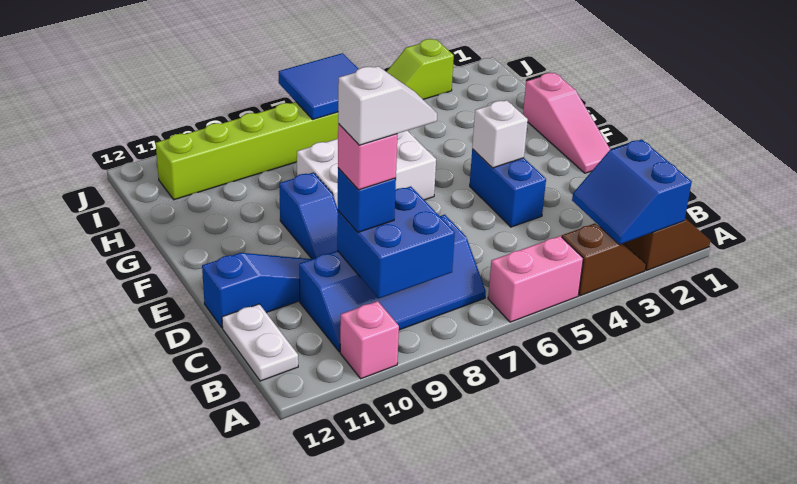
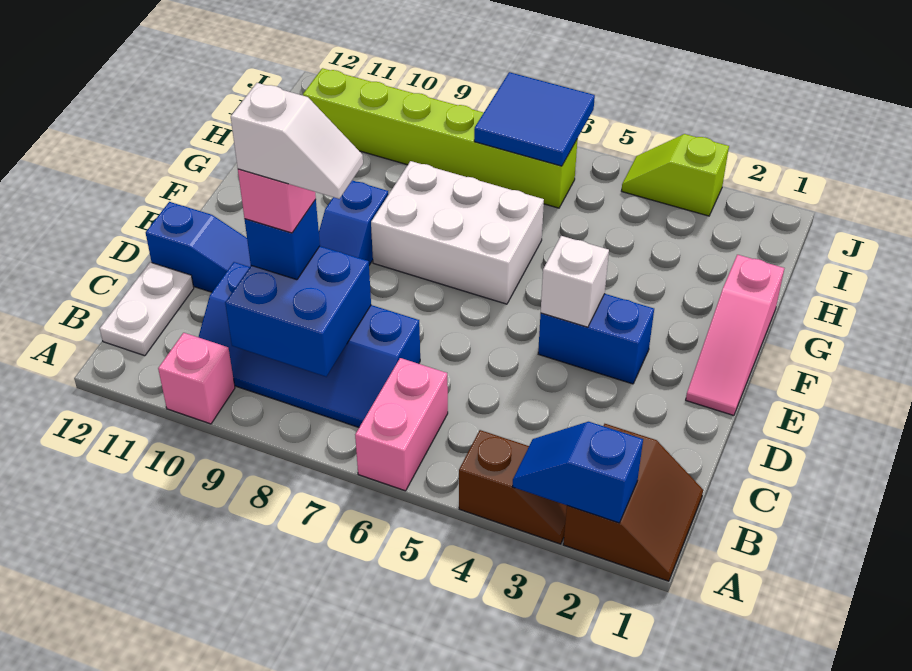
blue 2x2 slope [572,140,692,244] -> blue 1x2 slope [512,422,643,523]
pink 1x2 brick [488,236,583,322] -> pink 1x2 brick turned to [355,358,448,491]
blue 1x2 brick [470,149,546,227] -> blue 1x2 brick turned to [538,294,654,384]

